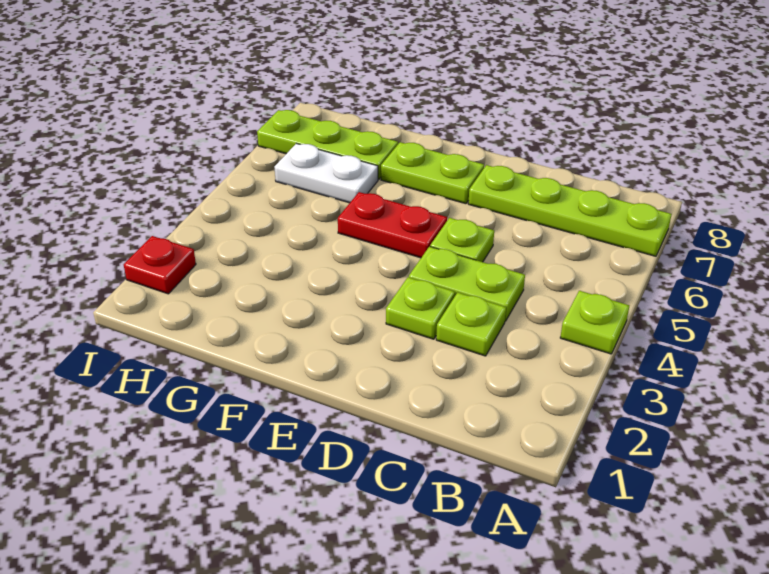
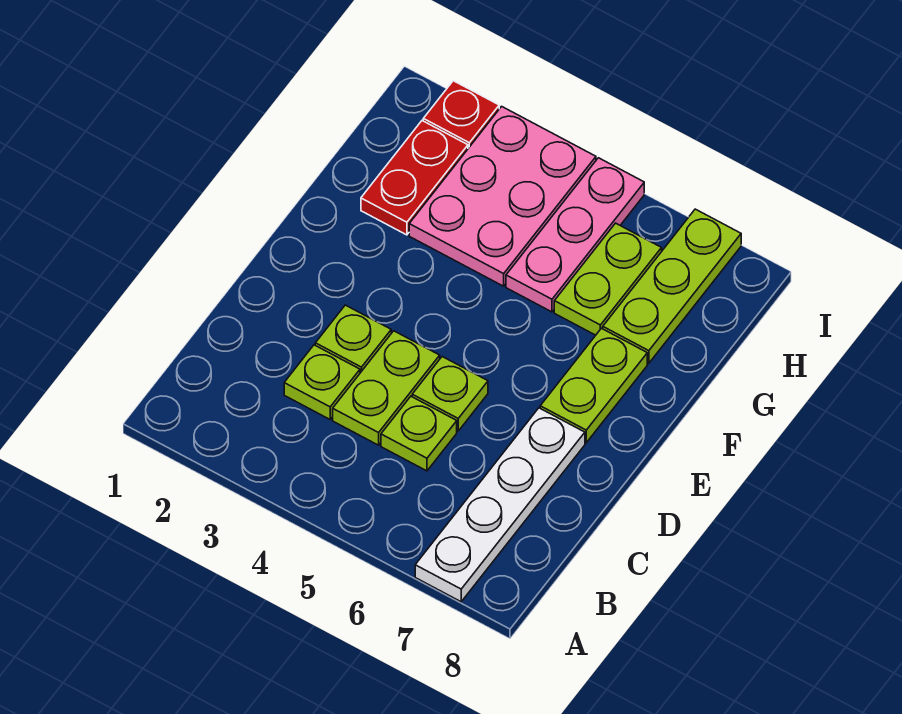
lime 1x1 plate [560,291,629,354] -> lime 1x1 plate moved to [381,396,457,471]
lime 1x4 plate [468,165,672,256] -> white 1x4 plate [415,408,585,602]
red 1x2 plate [338,192,447,258] -> red 1x2 plate moved to [361,121,468,235]
none -> pink 2x3 plate [409,106,596,286]
none -> pink 1x3 plate [506,158,644,312]
white 1x2 plate [274,143,378,203] -> lime 1x2 plate [554,223,662,335]

